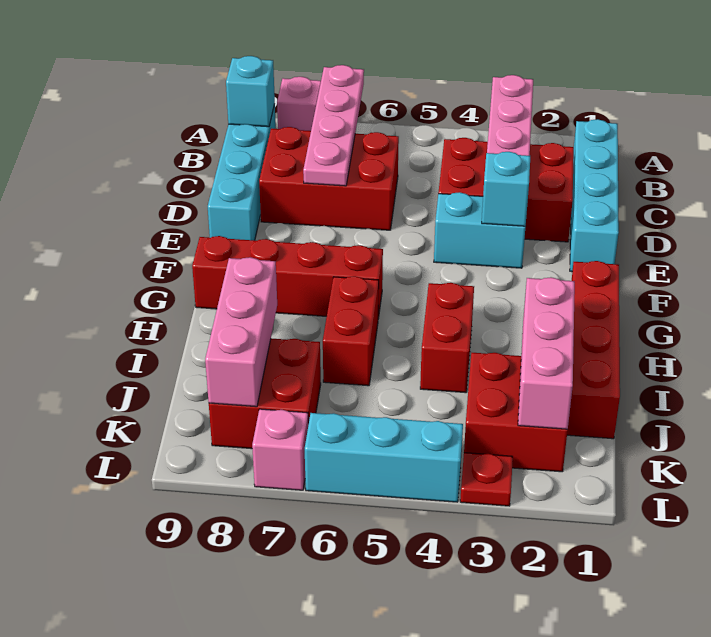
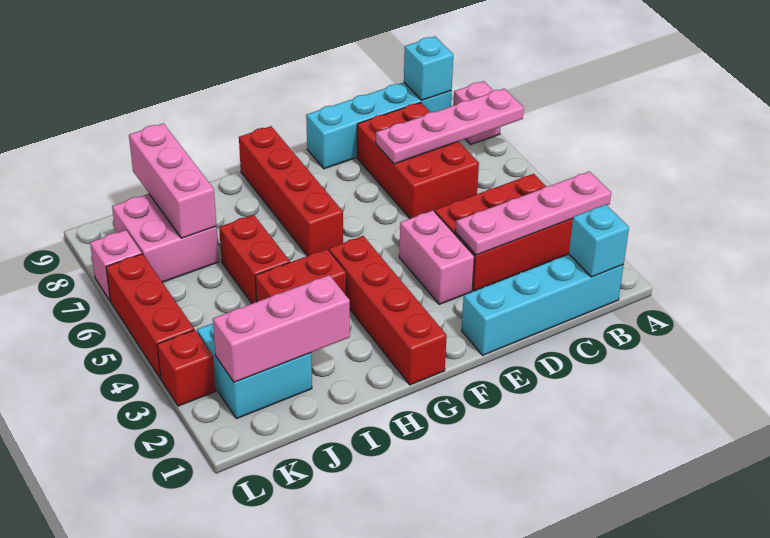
red 2x3 brick [438,138,574,242] -> red 2x3 brick turned to [435,174,573,291]
cyan 1x2 brick [434,192,525,268] -> pink 1x2 brick [399,211,474,304]
cyan 1x1 brick [482,152,530,226] -> cyan 1x1 brick moved to [569,205,629,277]
red 1x4 brick [567,261,620,439] -> red 1x4 brick turned to [329,236,447,385]
red 1x2 brick [323,276,379,386] -> red 1x2 brick turned to [219,215,290,304]
pink 1x3 brick [205,257,277,407] -> pink 1x3 brick turned to [129,124,217,238]
red 2x2 brick [464,353,568,472] -> cyan 2x2 brick [197,323,312,419]
red 2x2 brick [209,338,321,449] -> pink 2x2 brick [112,194,219,282]
red 1x1 plate [460,453,513,506] -> red 1x1 brick [157,330,216,406]
cyan 1x3 brick [305,413,463,502] -> red 1x3 brick [106,254,194,378]

